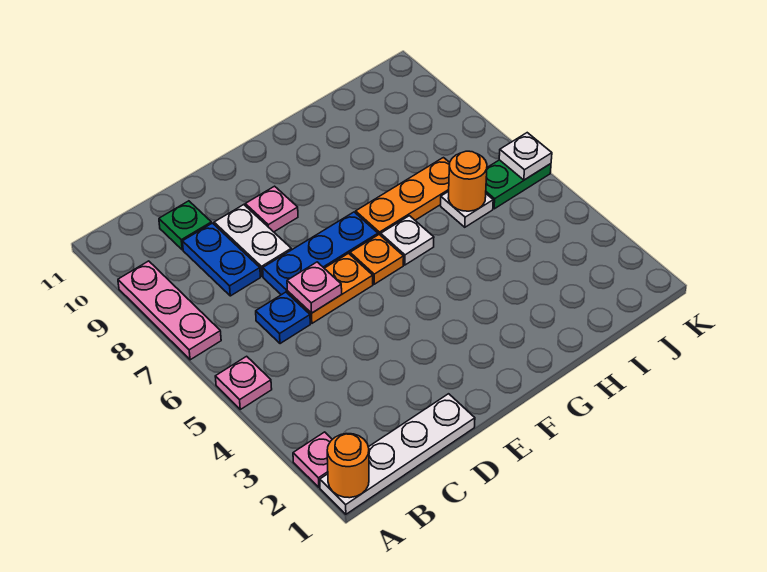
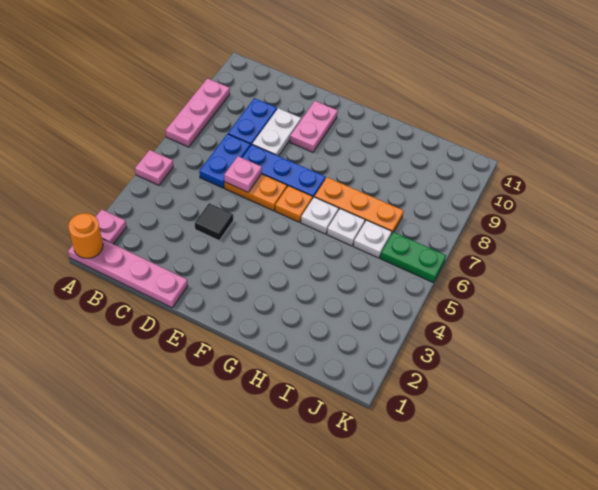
white 1x4 plate [320,394,475,514] -> pink 1x4 plate [68,239,188,307]
blue 1x1 plate [256,292,310,344] -> blue 1x2 plate [199,134,251,188]
green 1x1 plate [159,201,212,250] -> none
none -> black 1x1 tile [195,203,233,240]
pink 1x1 plate [245,186,298,232] -> pink 1x2 plate [290,101,338,152]
orange 1x1 round brick [448,151,487,211] -> none
white 1x1 plate [499,133,552,180] -> white 1x1 plate moved to [327,209,365,246]

